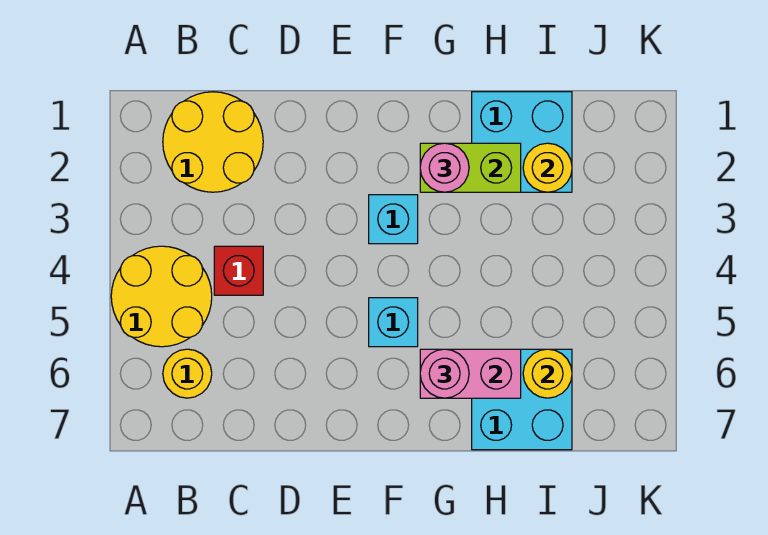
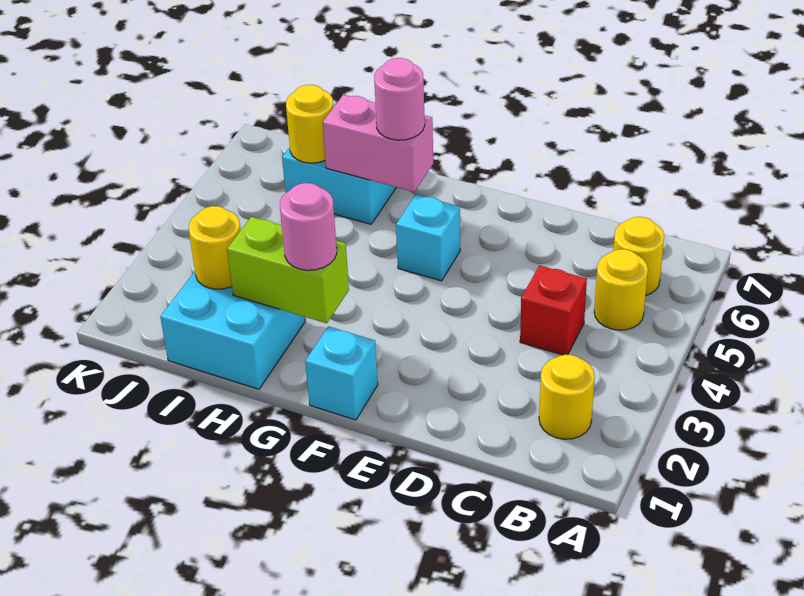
yellow 2x2 round brick [111,246,212,347] -> yellow 1x1 round brick [594,249,648,330]
yellow 2x2 round brick [163,92,263,192] -> yellow 1x1 round brick [539,355,595,439]
cyan 1x1 brick [369,195,418,244] -> cyan 1x1 brick moved to [305,326,378,420]

